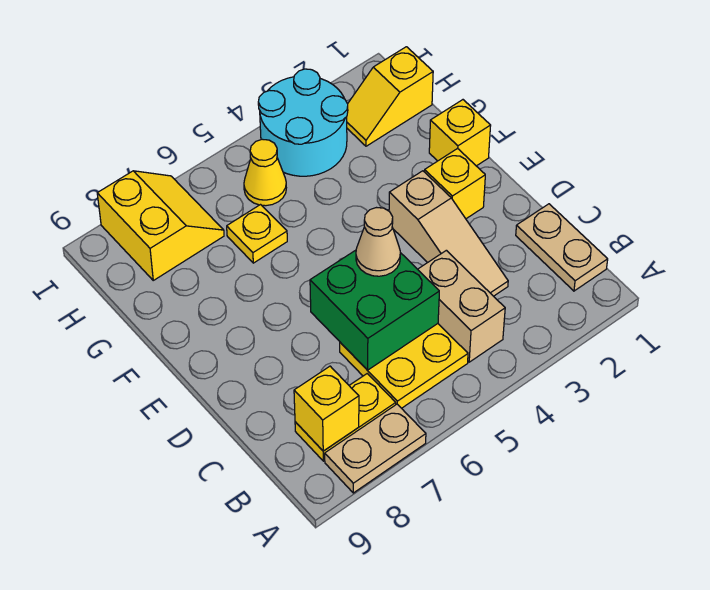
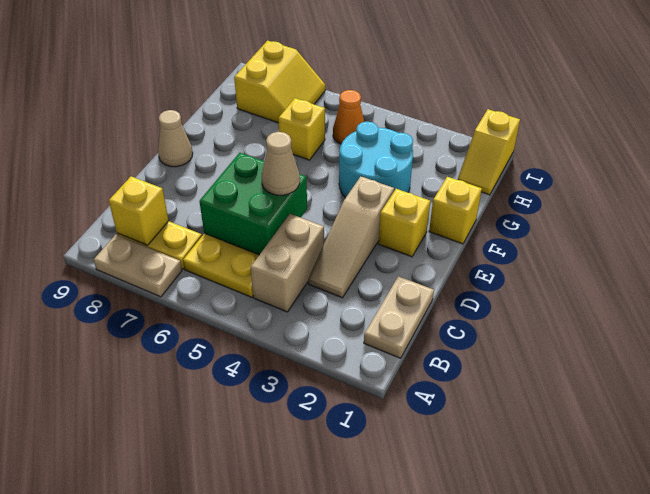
none -> tan 1x1 cone [158,110,193,167]
yellow 1x1 plate [227,205,287,263] -> yellow 1x1 brick [278,98,325,160]
yellow 1x2 slope [347,47,433,146] -> yellow 1x2 slope turned to [458,109,520,195]
cyan 2x2 round brick [258,69,348,176] -> cyan 2x2 round brick moved to [339,122,413,198]
yellow 1x1 cone [244,139,286,206] -> orange 1x1 cone [333,90,364,144]

